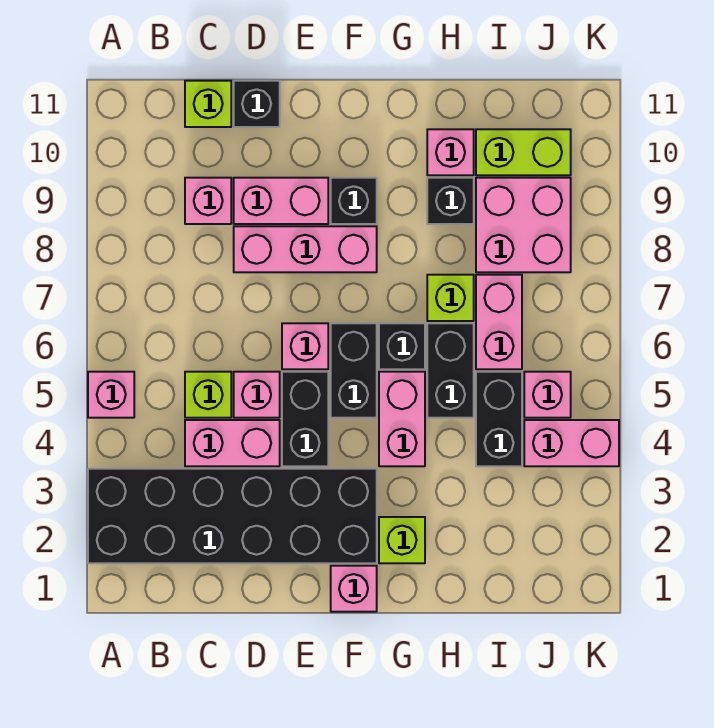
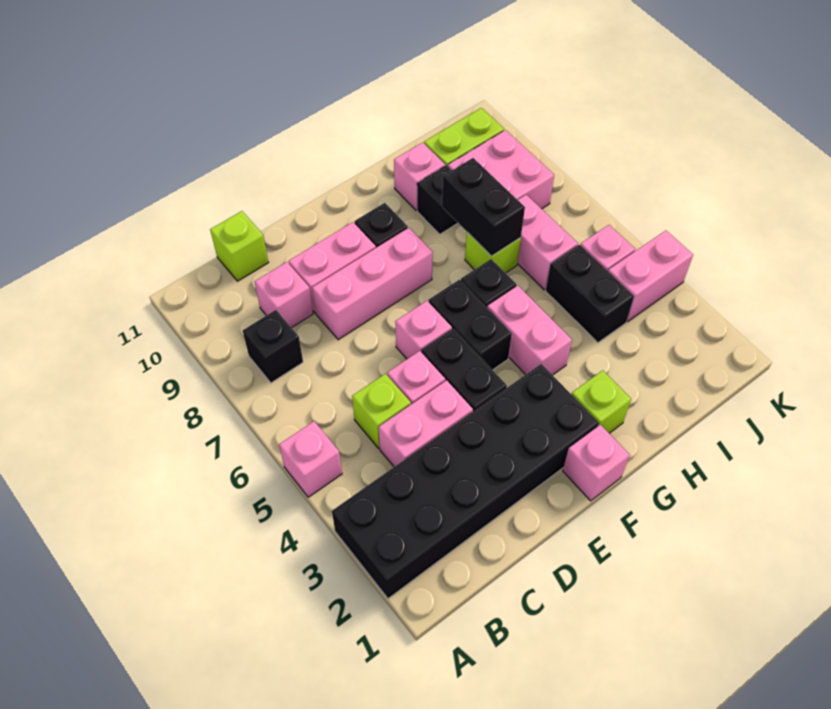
black 1x1 brick [234,81,280,127] -> black 1x1 brick moved to [243,310,303,383]
black 1x2 brick [427,323,474,418] -> black 1x2 brick moved to [442,158,525,256]

